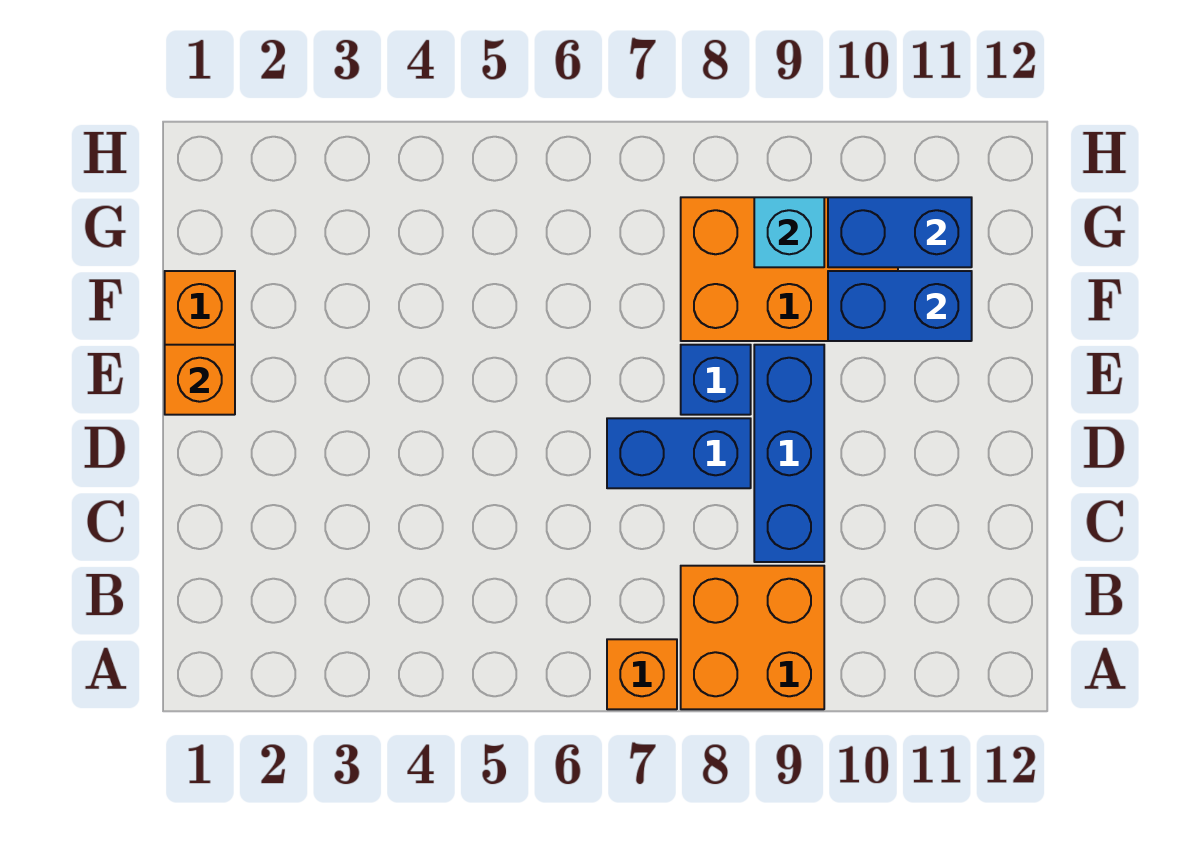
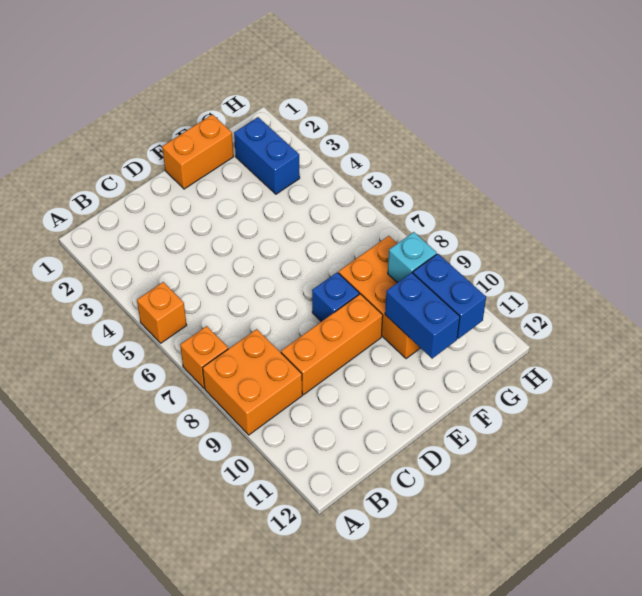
blue 1x3 brick [754,345,824,562] -> orange 1x3 brick [281,294,383,395]
blue 1x2 brick [607,418,751,488] -> blue 1x2 brick moved to [234,117,300,194]
orange 1x1 brick [165,345,235,415] -> orange 1x1 brick moved to [137,282,187,343]

